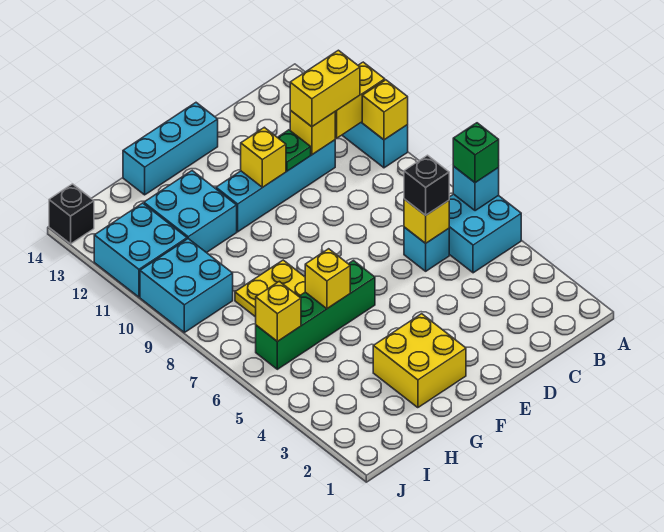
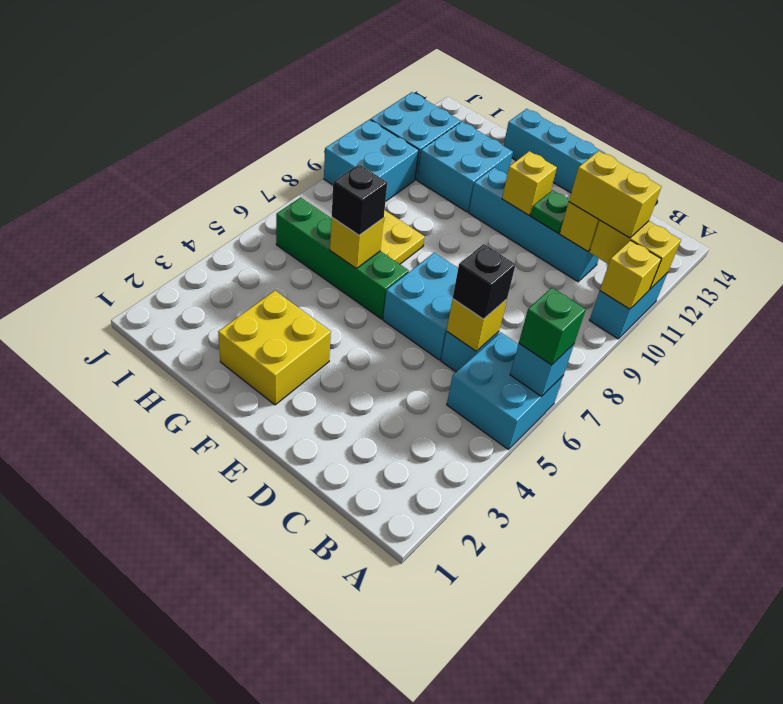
none -> cyan 2x2 brick [383,253,458,360]
yellow 1x1 brick [256,281,301,341] -> none
black 1x1 brick [49,184,94,244] -> black 1x1 brick moved to [332,164,387,235]

